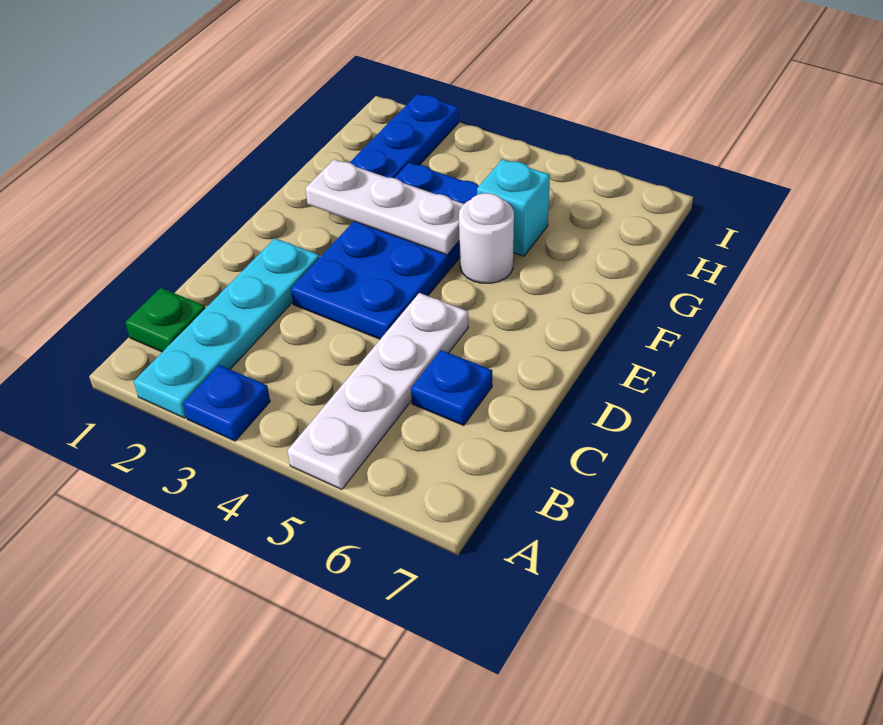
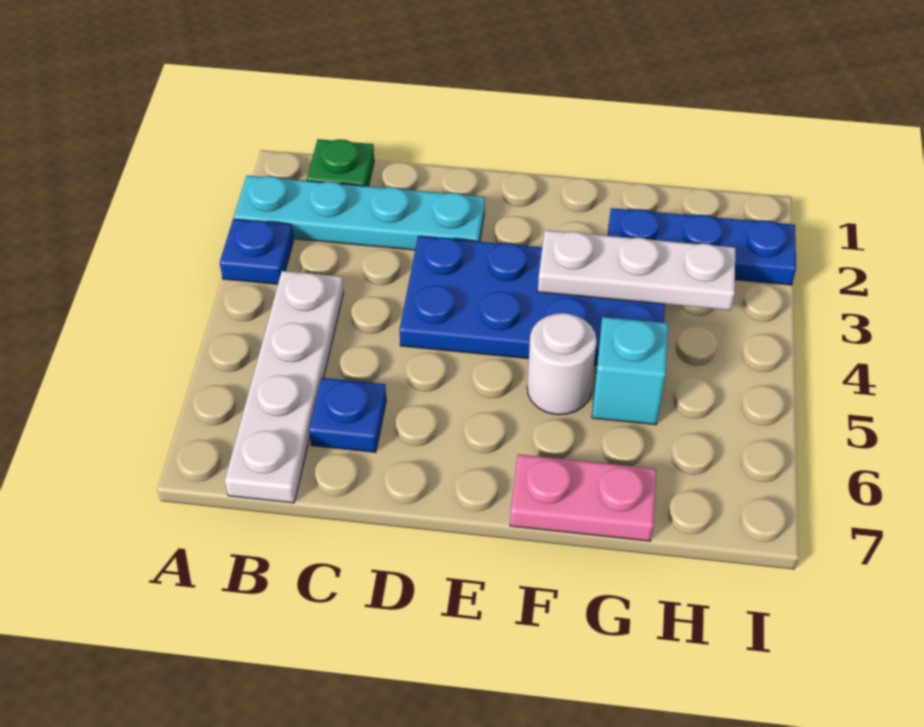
white 1x4 plate [288,293,468,489] -> white 1x4 plate turned to [225,271,343,503]
white 1x3 plate [305,159,464,255] -> white 1x3 plate turned to [538,230,735,310]
none -> pink 1x2 plate [510,454,656,541]

